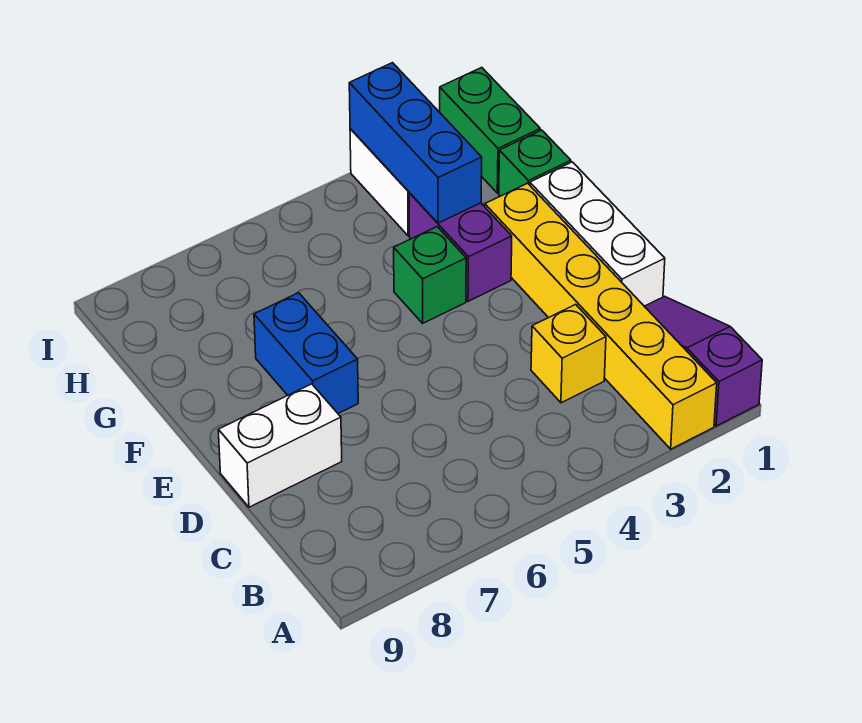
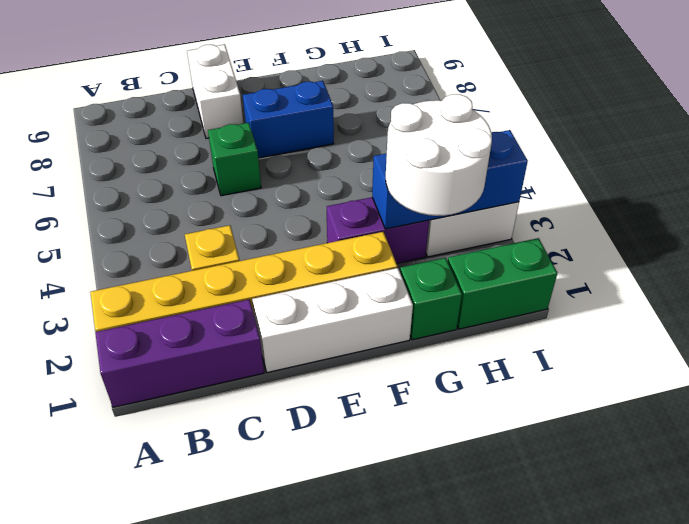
purple 1x3 slope [644,296,762,426] -> purple 1x3 brick [95,299,264,407]
green 1x1 brick [394,227,466,323] -> green 1x1 brick moved to [208,123,261,196]
none -> white 2x2 round brick [386,94,492,216]

